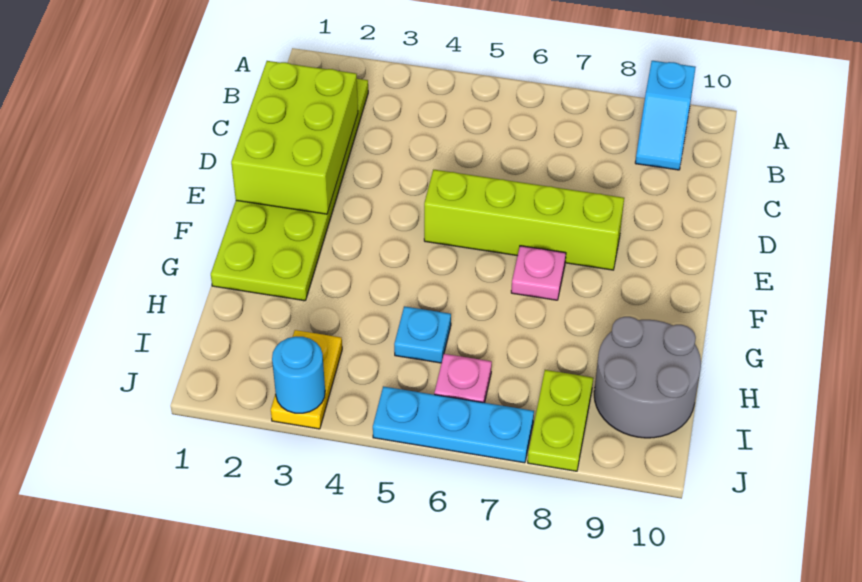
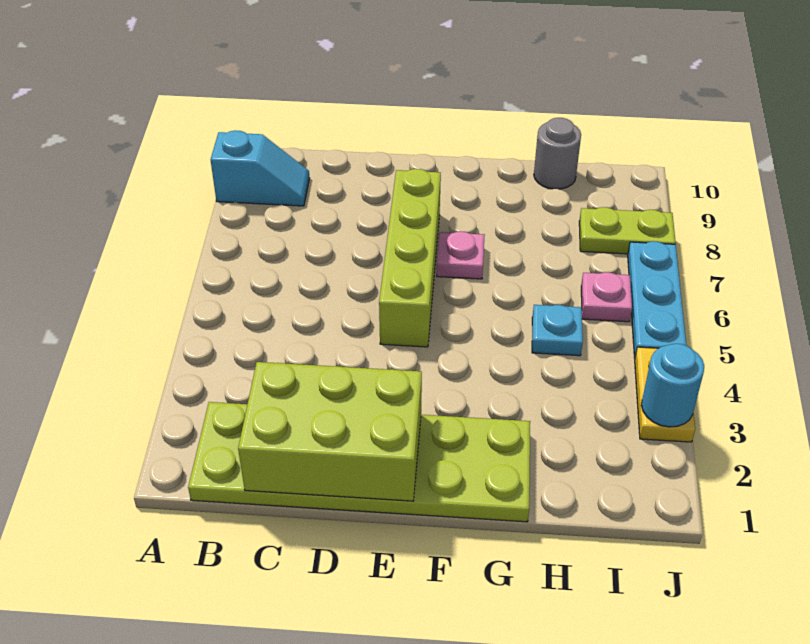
grey 2x2 round brick [594,317,701,438] -> grey 1x1 round brick [534,118,581,189]
yellow 1x2 plate [271,330,342,429] -> yellow 1x2 plate turned to [635,347,695,442]

